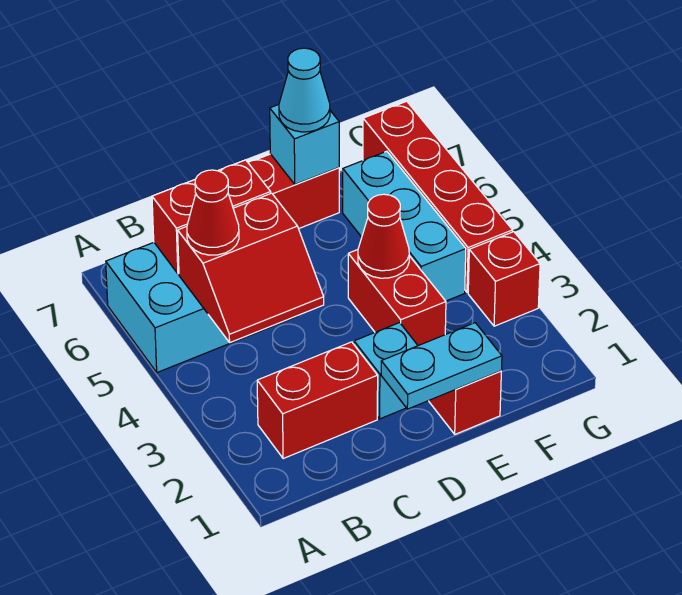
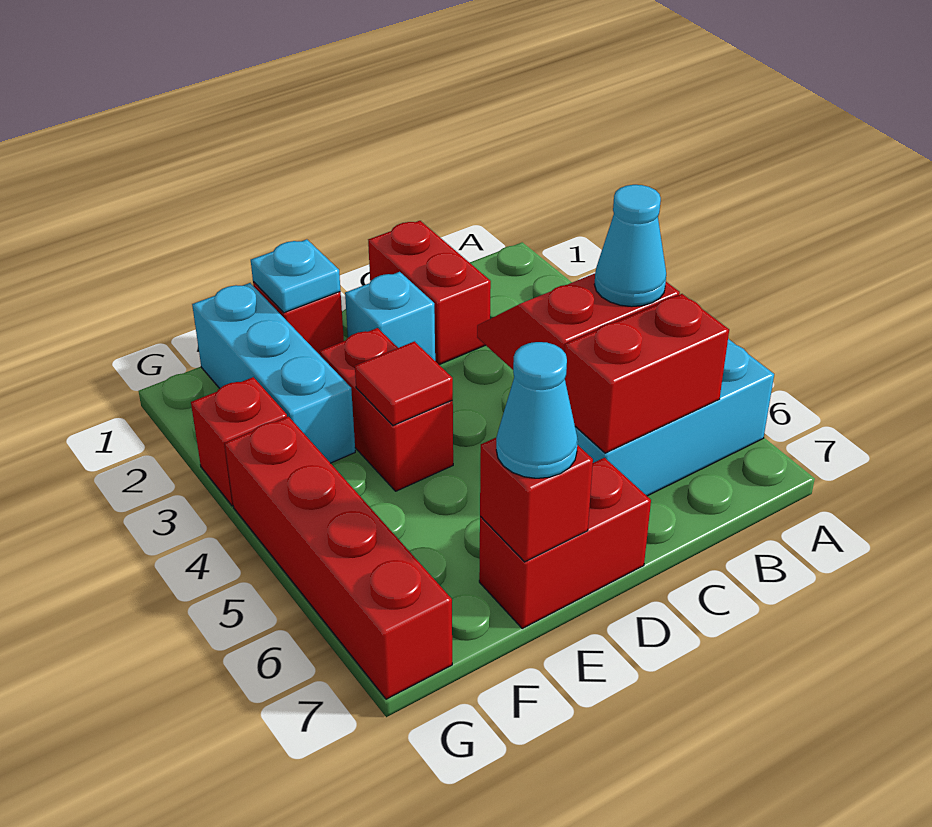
red 1x2 brick [257,342,378,459] -> red 1x2 brick turned to [368,221,491,365]
red 1x1 cone [187,170,239,255] -> cyan 1x1 cone [594,185,666,307]
cyan 1x2 plate [381,323,502,409] -> cyan 1x1 plate [251,239,341,313]
red 1x1 cone [358,194,409,278] -> red 1x1 tile [355,341,453,426]
cyan 1x1 brick [270,105,339,184] -> red 1x1 brick [480,438,593,562]
cyan 1x3 brick [343,151,466,301] -> cyan 1x3 brick moved to [192,283,355,463]

